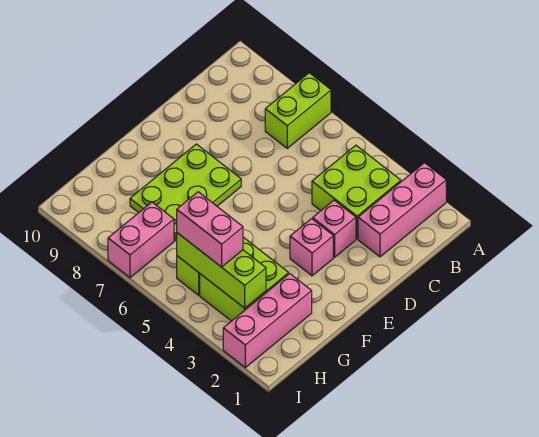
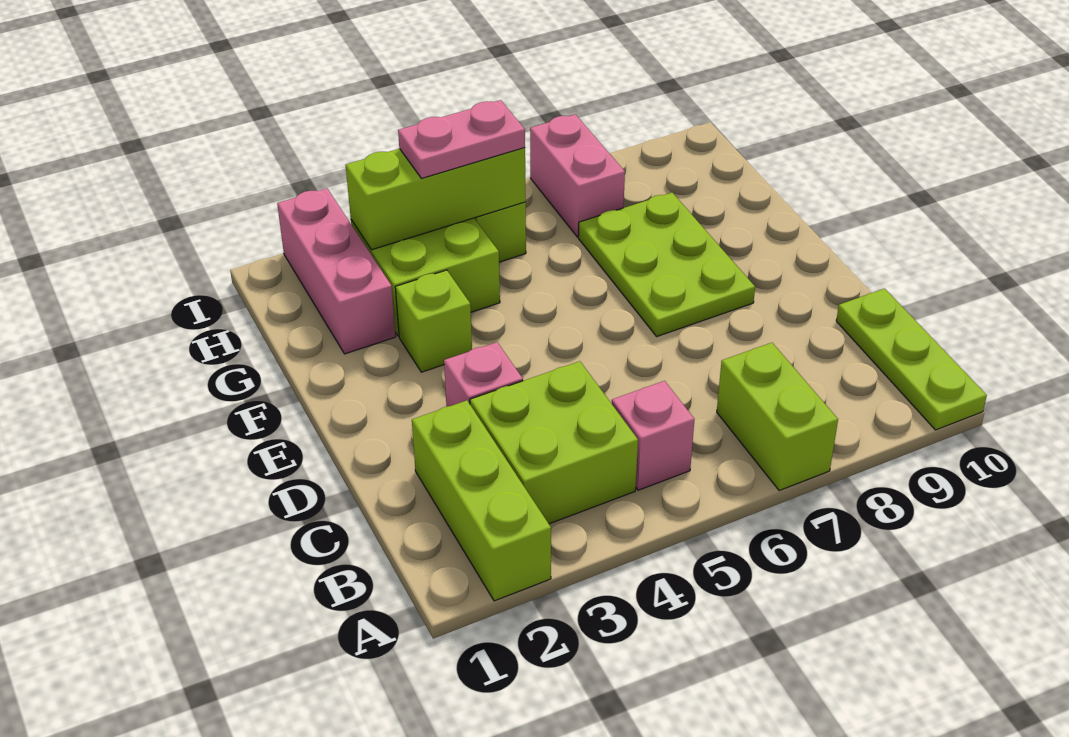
pink 1x3 brick [358,163,446,257] -> lime 1x3 brick [412,400,551,601]
none -> lime 1x3 plate [836,289,987,430]
pink 1x1 brick [290,219,333,276] -> pink 1x1 brick moved to [612,381,694,490]
none -> lime 1x1 brick [395,270,472,372]
pink 1x2 brick [177,192,243,267] -> pink 1x2 plate [398,100,525,178]

